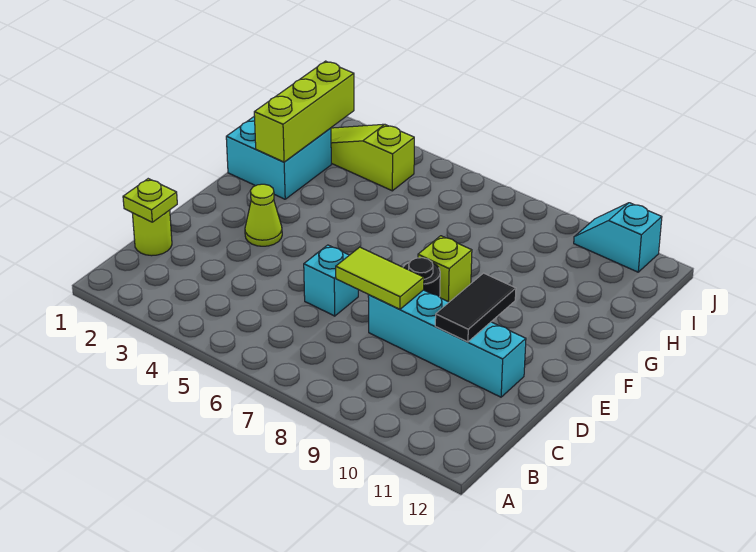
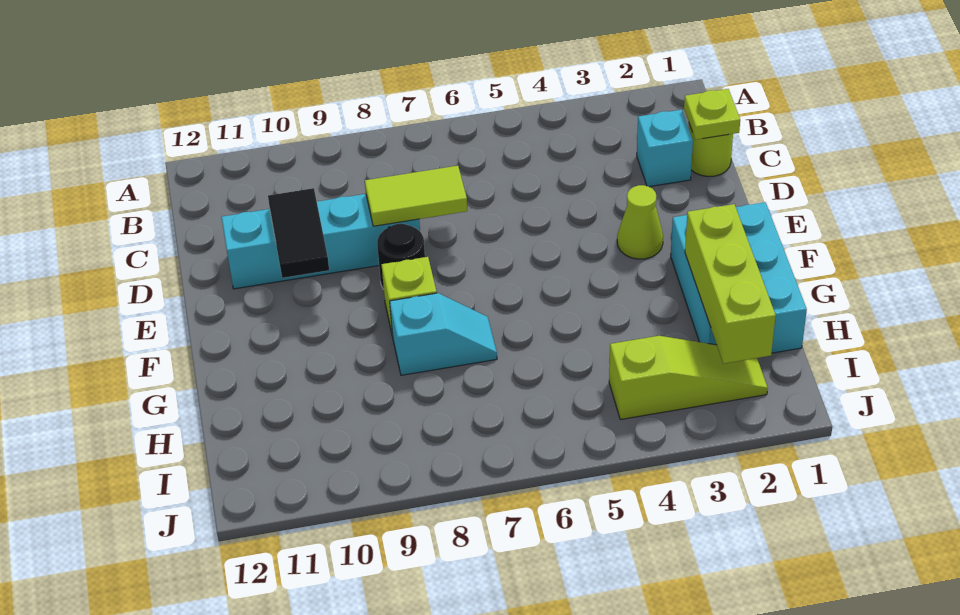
cyan 1x1 brick [304,245,358,316] -> cyan 1x1 brick moved to [637,110,693,187]
cyan 2x2 brick [226,116,331,199] -> cyan 2x3 brick [671,202,807,353]
cyan 1x2 slope [574,203,662,272] -> cyan 1x2 slope moved to [390,293,497,375]

